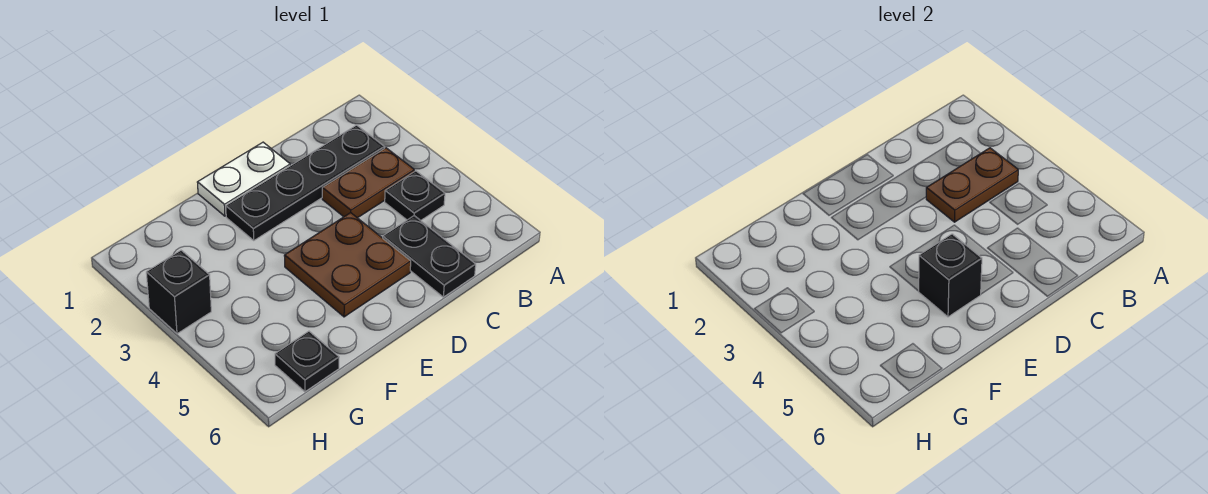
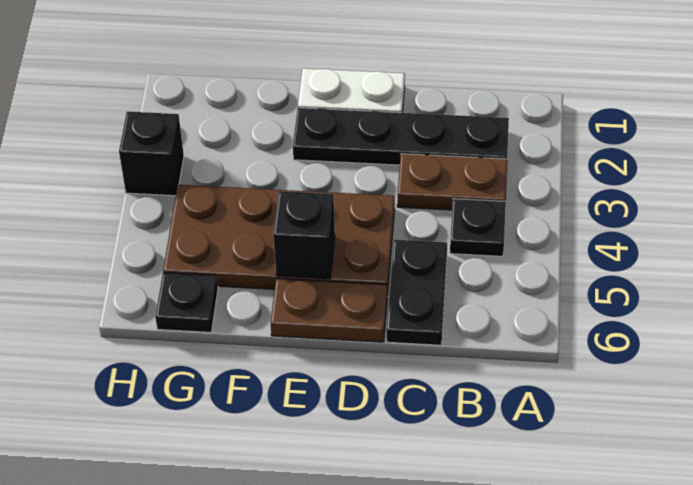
brown 1x2 plate [926,148,1018,222] -> brown 1x2 plate moved to [271,279,387,342]
brown 2x2 plate [284,213,411,317] -> brown 2x4 plate [163,185,395,295]

